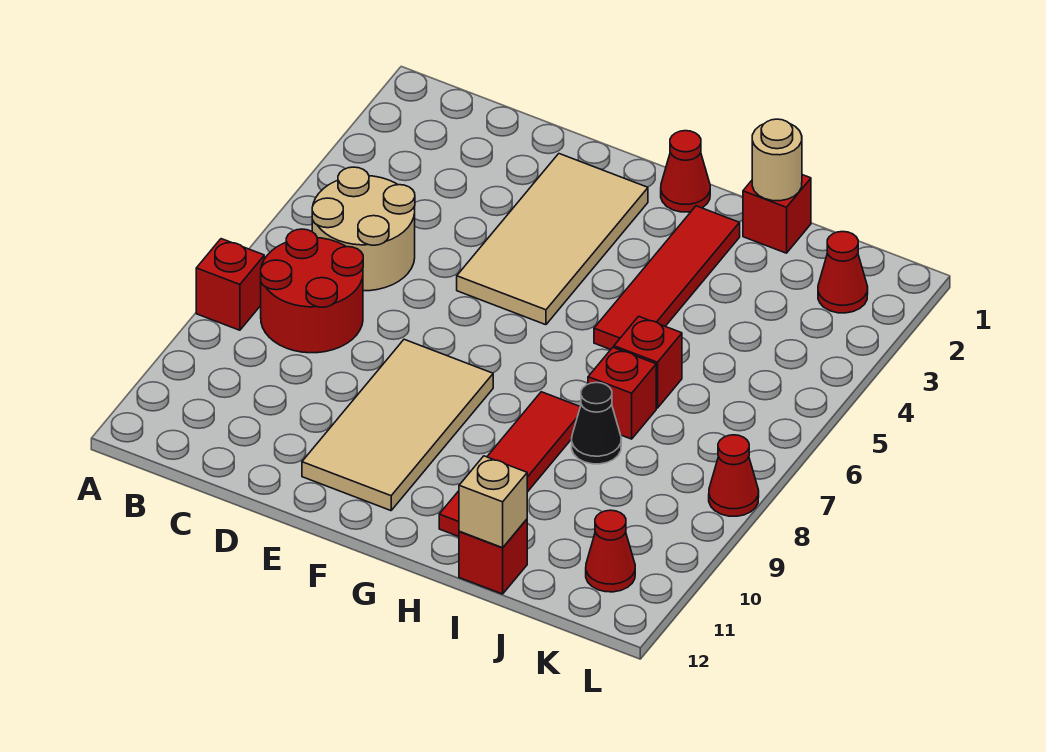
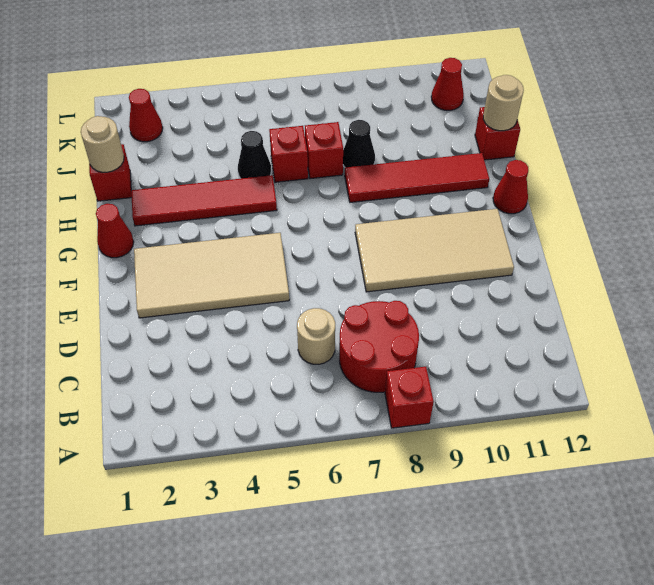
tan 2x2 round brick [312,167,415,291] -> tan 1x1 round brick [297,308,335,364]
none -> black 1x1 cone [238,131,271,179]
tan 1x1 brick [459,456,527,548] -> tan 1x1 round brick [483,75,524,131]
red 1x1 cone [709,435,759,516] -> red 1x1 cone moved to [493,160,528,214]

